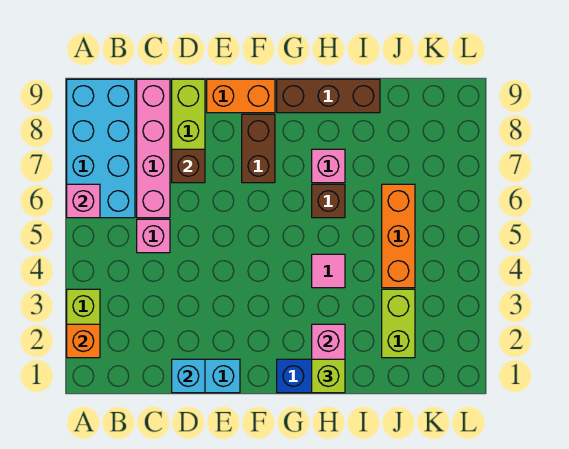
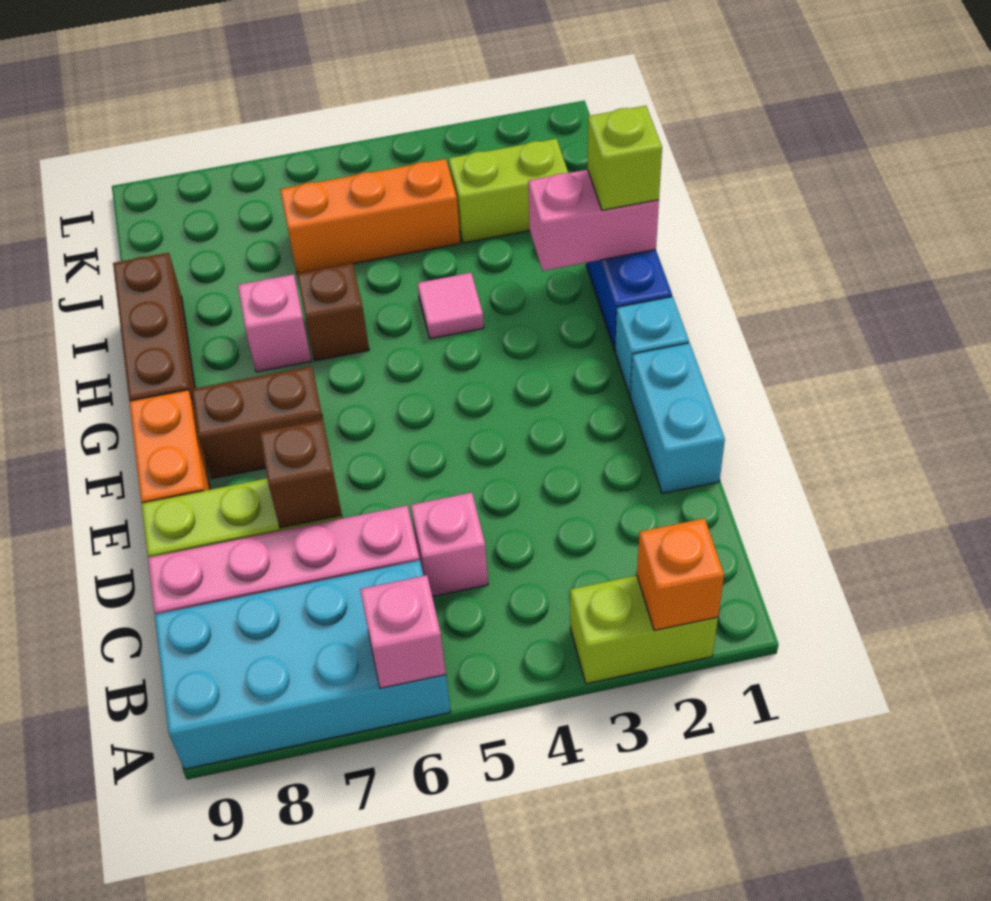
cyan 1x1 brick [172,359,205,393] -> cyan 1x1 brick moved to [615,297,689,396]

